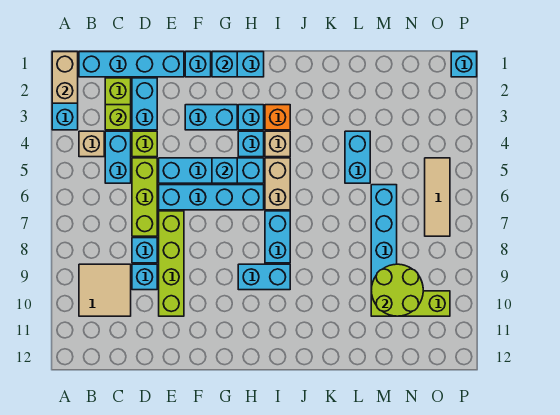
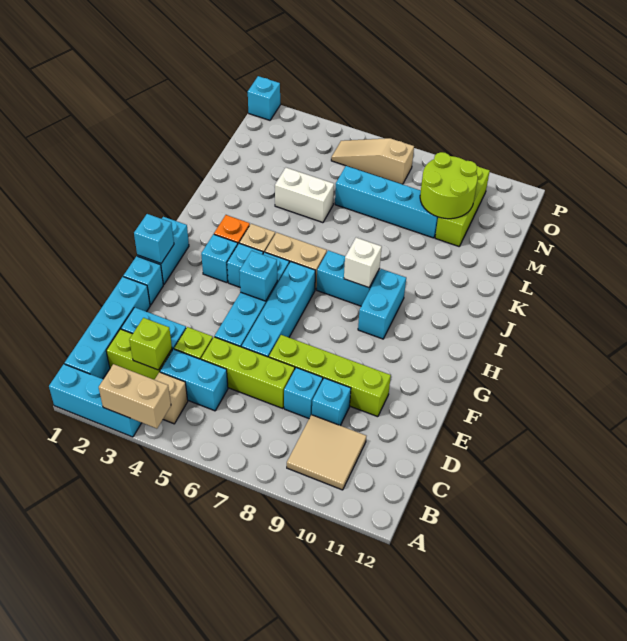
tan 1x2 brick [52,52,78,103] -> tan 1x2 brick moved to [99,364,171,429]
cyan 1x2 brick [185,105,237,130] -> none
none -> white 1x1 brick [344,238,382,288]
cyan 1x2 brick [345,131,370,183] -> white 1x2 brick [275,168,334,223]
tan 1x3 tile [425,158,450,236] -> tan 1x3 slope [331,138,414,184]

